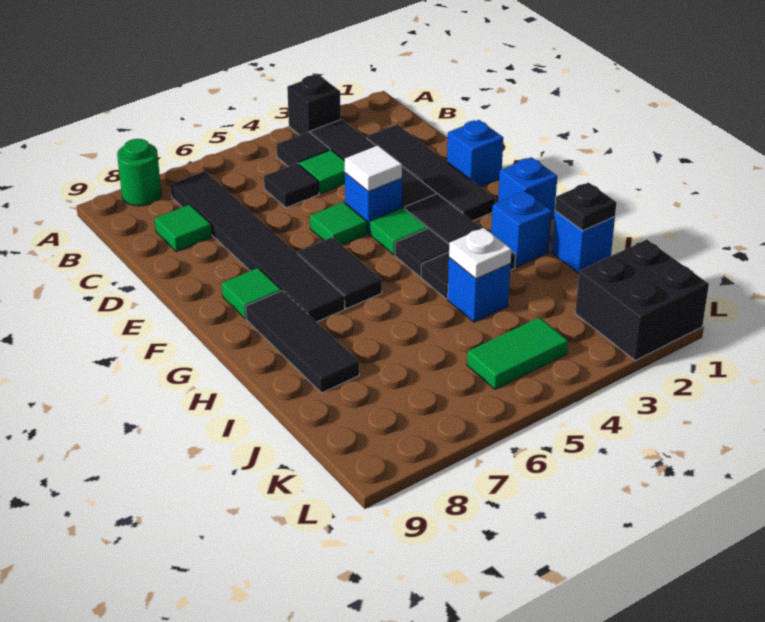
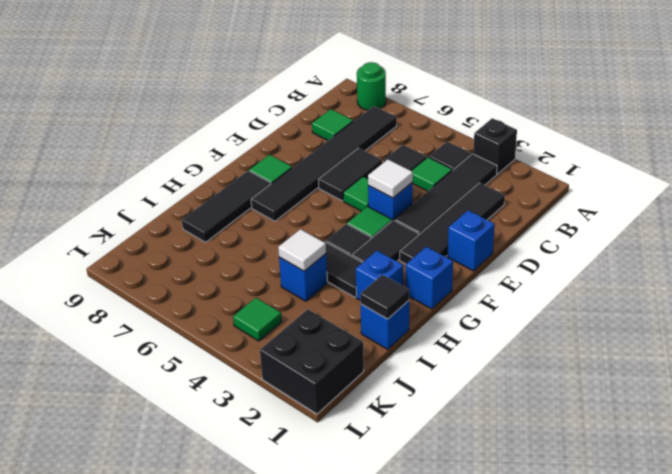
black 1x2 tile [297,237,382,309] -> black 1x2 tile moved to [318,148,382,201]
black 1x1 plate [555,183,617,231] -> black 1x1 tile [360,275,409,319]
white 1x1 plate [449,228,511,279] -> white 1x1 tile [278,229,326,271]
green 1x2 tile [467,317,568,389] -> green 1x1 tile [233,298,282,341]

